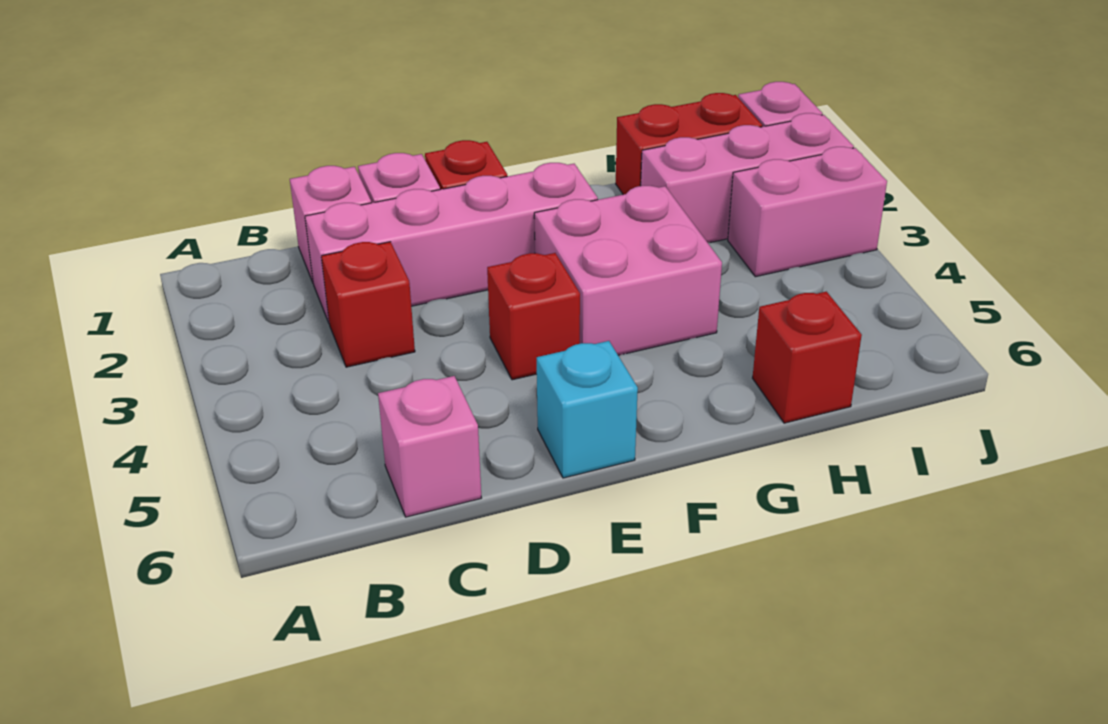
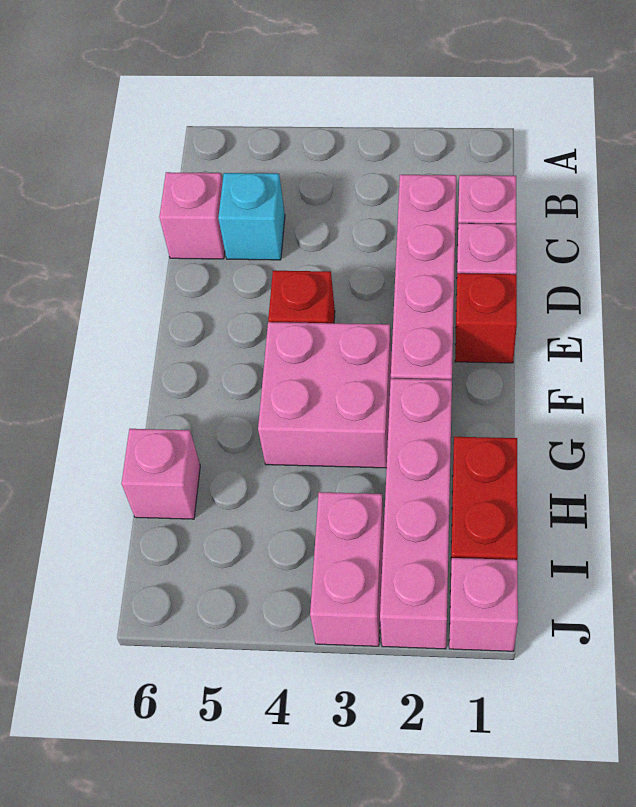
red 1x1 brick [321,242,415,367] -> none
cyan 1x1 brick [537,341,638,478] -> cyan 1x1 brick moved to [218,173,285,260]
pink 1x3 brick [641,113,854,243] -> pink 1x4 brick [380,379,452,649]
red 1x1 brick [753,292,862,423] -> pink 1x1 brick [122,429,200,519]

